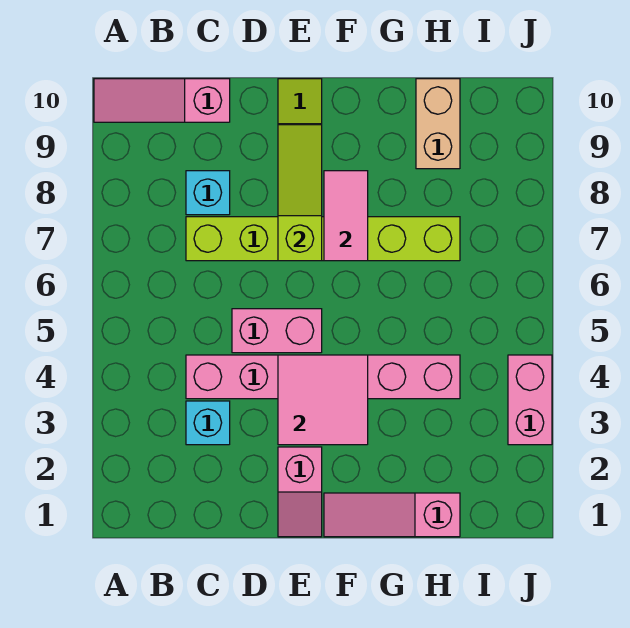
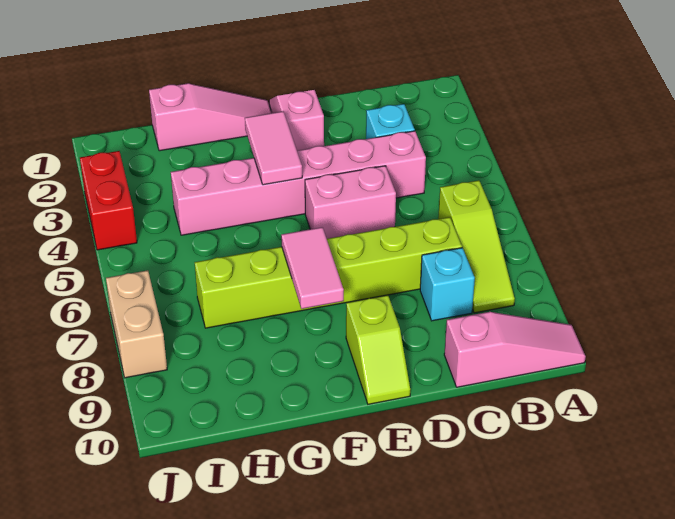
pink 2x2 tile [278,355,368,445] -> pink 1x2 tile [245,111,302,185]
lime 1x3 slope [278,125,322,261] -> lime 1x3 slope moved to [438,180,515,313]
tan 1x2 brick [416,79,460,169] -> tan 1x2 brick moved to [106,270,167,378]
pink 1x2 brick [508,355,552,445] -> red 1x2 brick [80,151,137,250]

